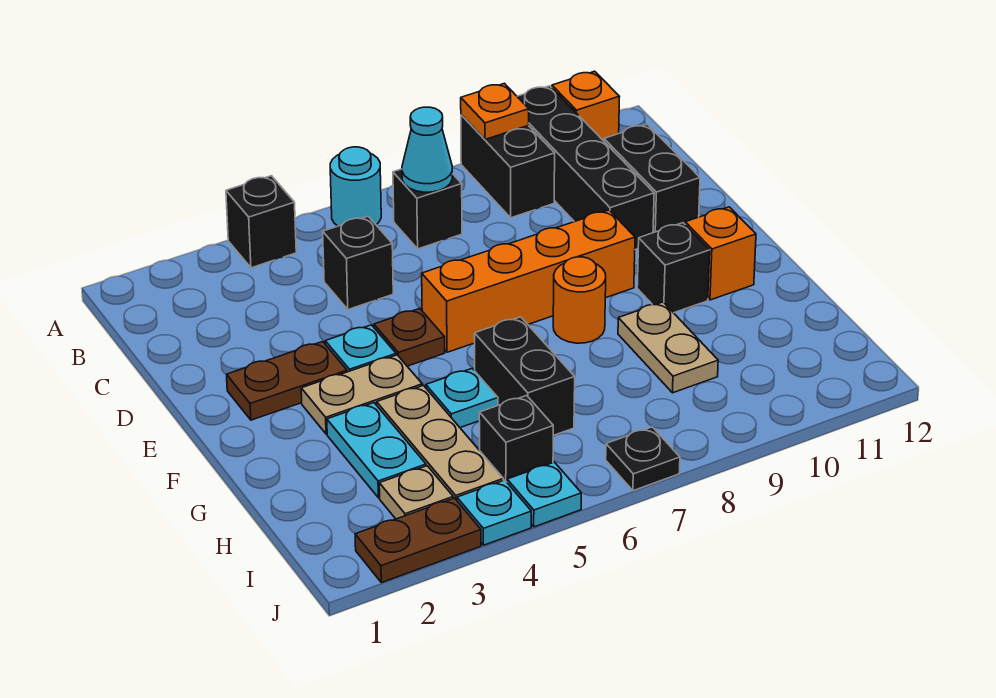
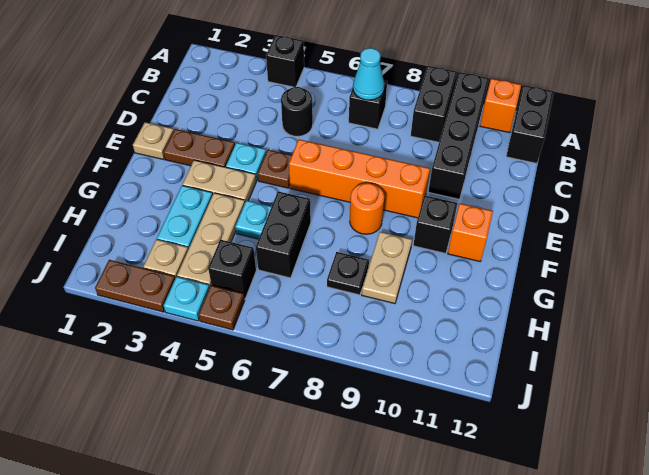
cyan 1x1 round brick [330,147,381,226] -> none
orange 1x1 plate [461,83,529,139] -> none
black 1x1 brick [323,216,393,310] -> black 1x1 round brick [281,87,313,136]
black 1x2 brick [604,124,700,233] -> black 1x2 brick moved to [506,85,554,163]
none -> tan 1x1 plate [133,122,174,159]
cyan 1x1 plate [507,462,581,527] -> brown 1x1 plate [198,285,245,330]
black 1x1 plate [606,427,680,491] -> black 1x1 plate moved to [327,252,369,295]

